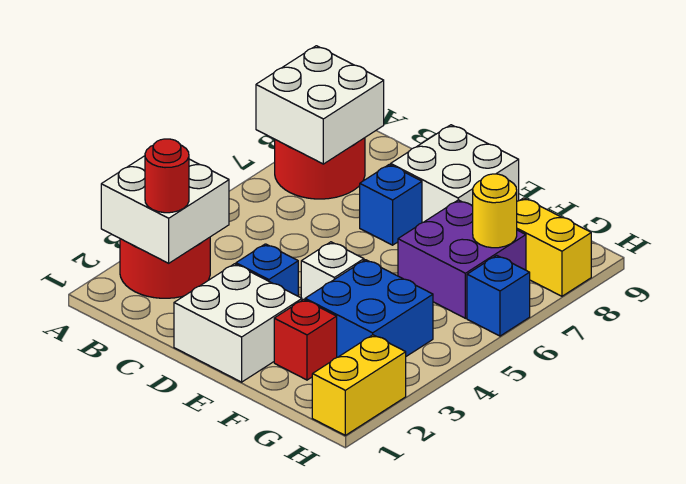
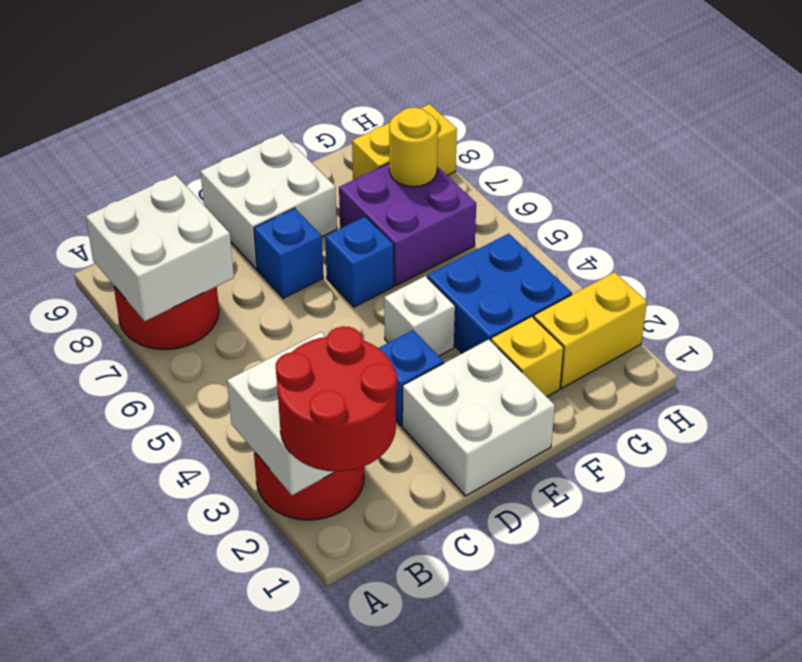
red 1x1 round brick [145,139,189,213] -> red 2x2 round brick [276,326,397,472]
red 1x1 brick [274,299,337,380] -> yellow 1x1 brick [491,316,564,397]
yellow 1x2 brick [312,335,406,435] -> yellow 1x2 brick turned to [534,272,647,388]
blue 1x1 brick [467,255,530,336] -> blue 1x1 brick moved to [325,217,394,307]

